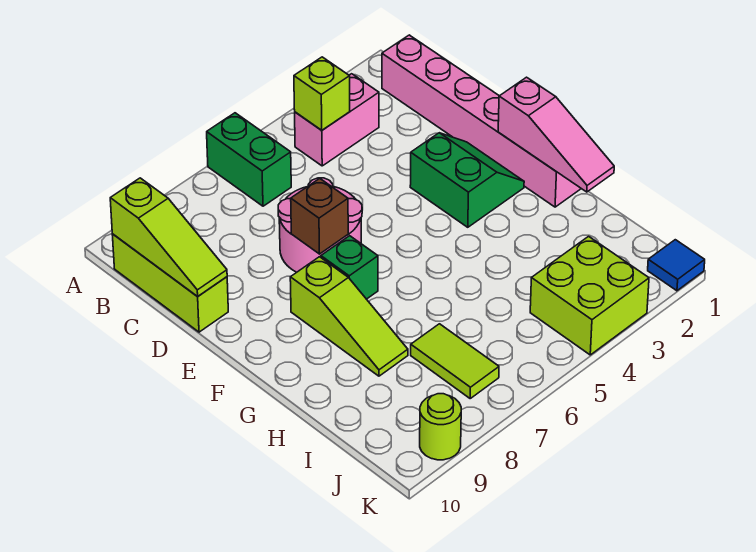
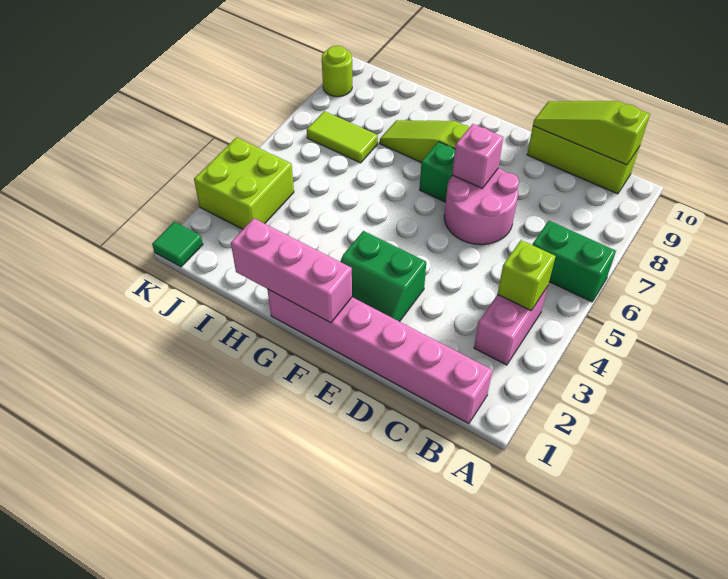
brown 1x1 brick [291,179,348,254] -> pink 1x1 brick [452,124,503,188]
pink 1x3 slope [498,77,614,192] -> pink 1x3 brick [231,218,352,323]
blue 1x1 tile [648,240,705,291] -> green 1x1 tile [152,222,203,267]

